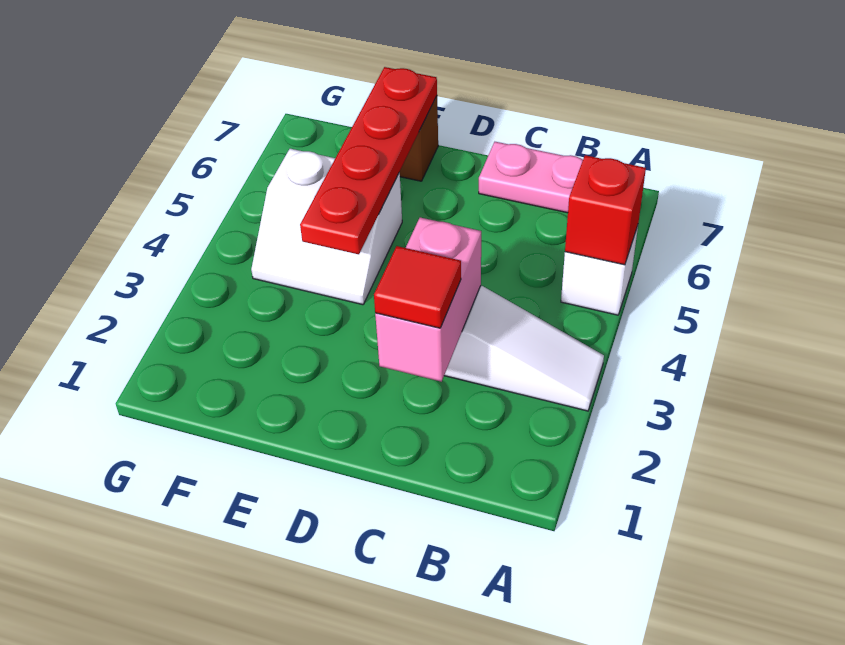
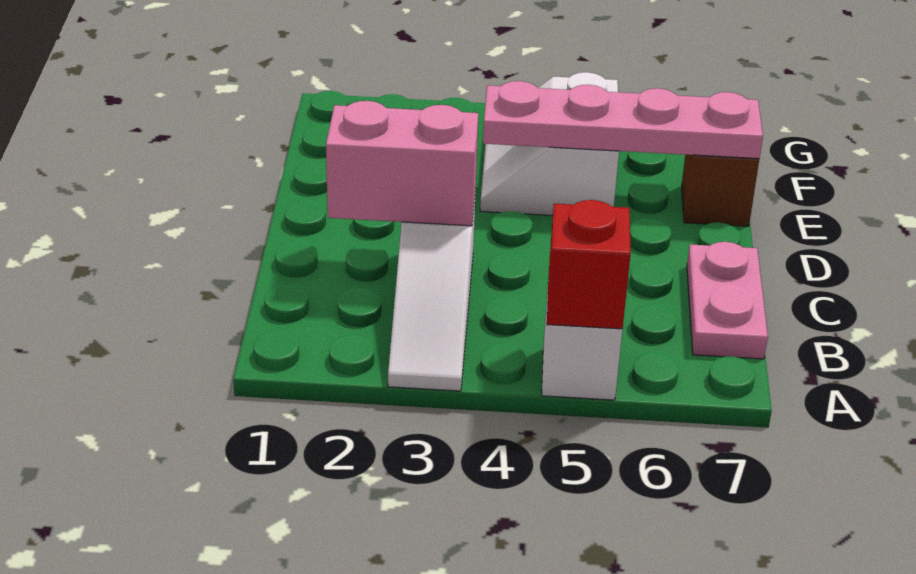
red 1x1 tile [374,246,461,328] -> none
red 1x4 plate [300,67,437,254] -> pink 1x4 plate [483,81,763,159]

